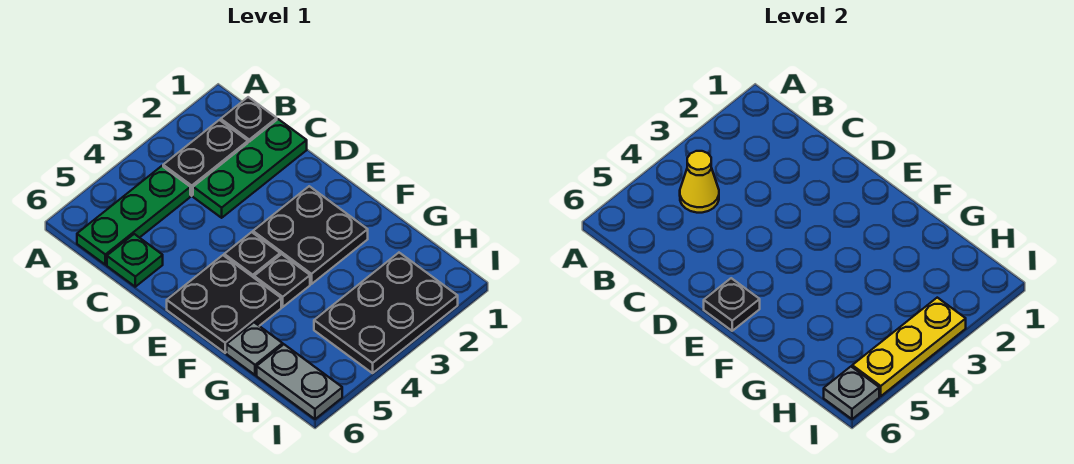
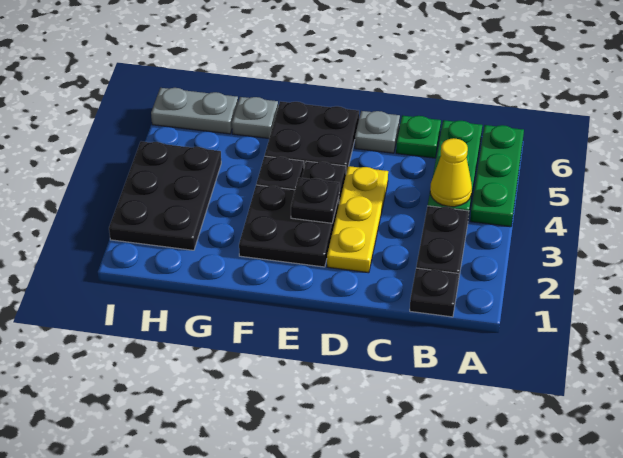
green 1x3 plate [193,119,307,218] -> green 1x3 plate moved to [470,125,524,227]
black 1x1 plate [704,278,760,331] -> black 1x1 plate moved to [291,178,339,223]
yellow 1x3 plate [852,298,966,396] -> yellow 1x3 plate moved to [327,166,388,273]
grey 1x1 plate [824,367,879,419] -> grey 1x1 plate moved to [355,111,400,153]

